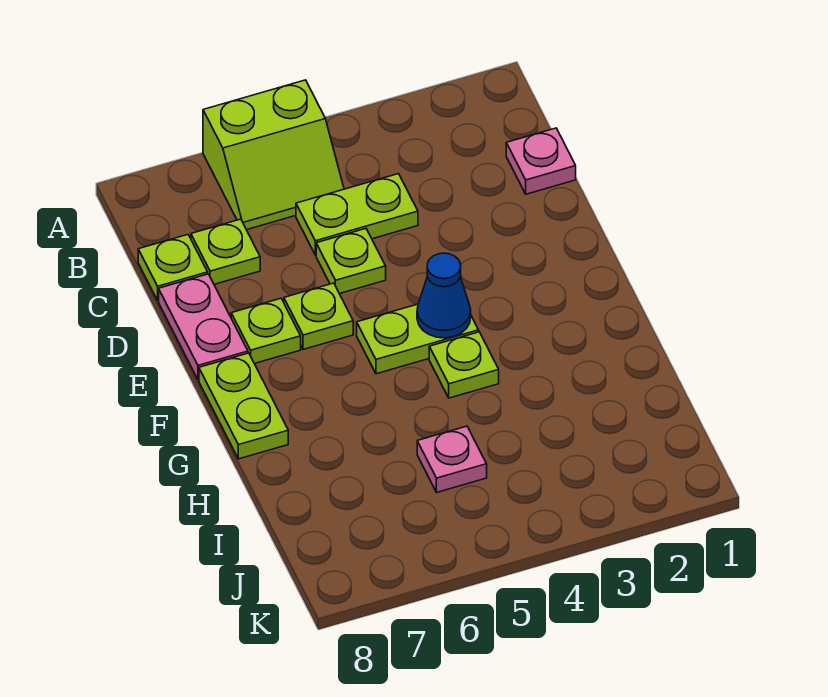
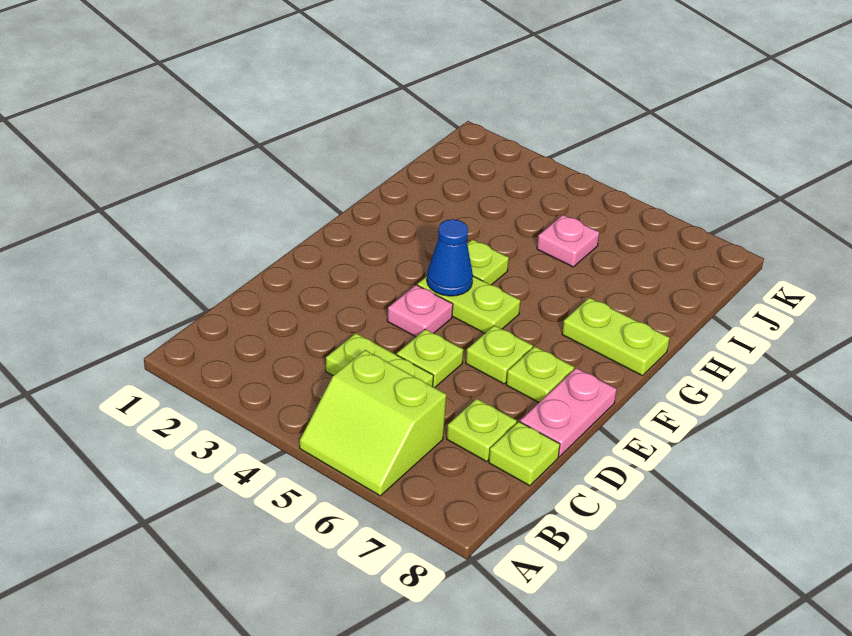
lime 2x2 slope [203,80,344,230] -> lime 2x2 slope turned to [300,350,446,496]
pink 1x1 plate [506,128,576,194] -> pink 1x1 plate moved to [387,285,453,337]
lime 1x2 plate [199,353,288,459] -> lime 1x2 plate turned to [562,298,670,376]

